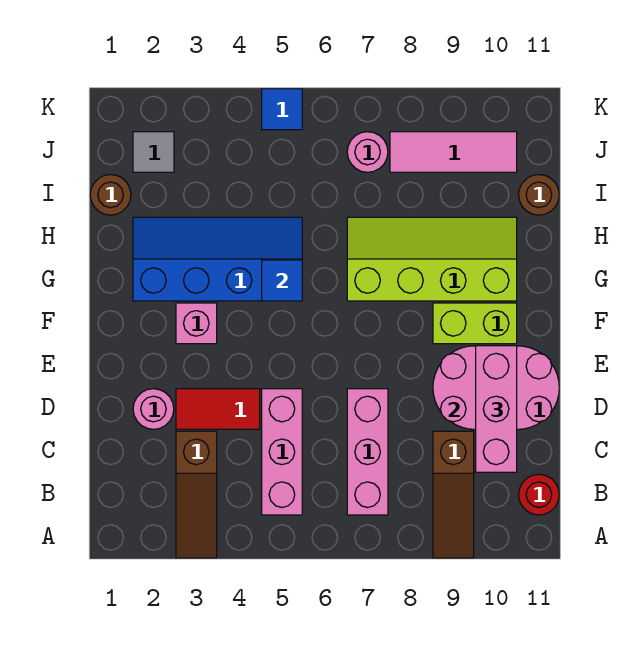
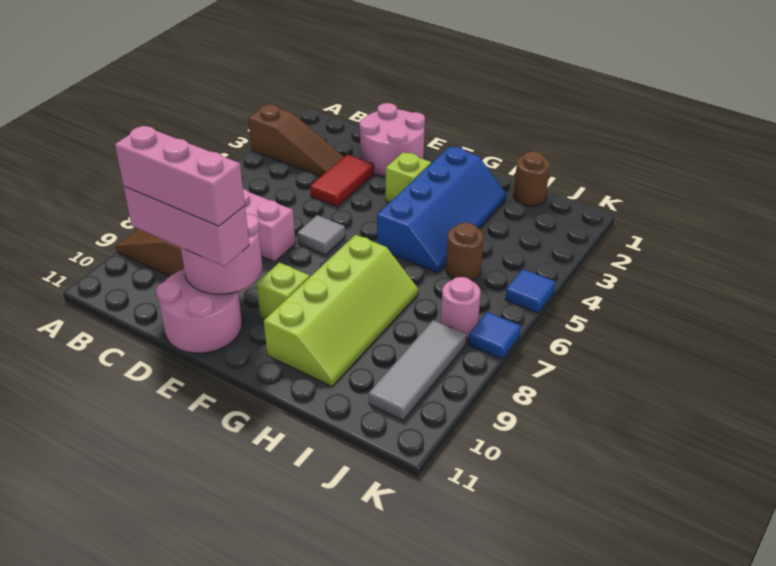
brown 1x3 slope [176,431,217,558] -> brown 1x3 slope turned to [248,104,344,177]
pink 1x3 brick [262,389,302,515] -> pink 1x3 brick moved to [115,126,245,226]
red 1x1 round brick [519,474,559,515] -> none
pink 1x1 round brick [133,389,174,429] -> pink 2x2 round brick [359,103,425,176]
pink 1x1 brick [176,303,217,344] -> lime 1x1 brick [386,152,431,203]
lime 1x2 brick [433,303,517,344] -> lime 1x1 brick [256,263,310,320]
blue 1x1 tile [262,260,302,301] -> blue 1x1 tile moved to [468,312,521,359]
brown 1x1 round brick [519,175,559,215] -> brown 1x1 round brick moved to [446,222,484,280]
grey 1x1 tile [133,132,174,172] -> grey 1x1 tile moved to [297,215,345,255]
pink 1x3 tile [390,132,517,172] -> grey 1x3 tile [369,320,466,420]

